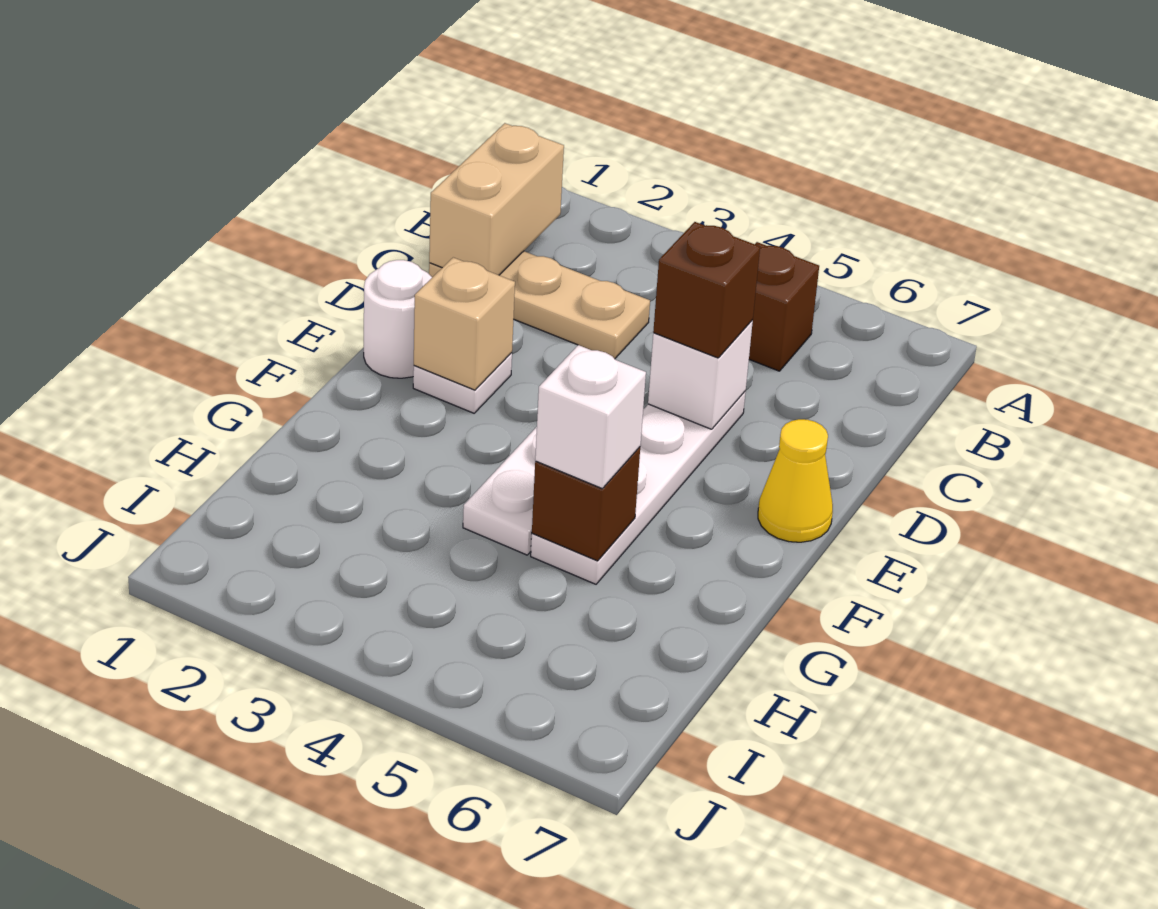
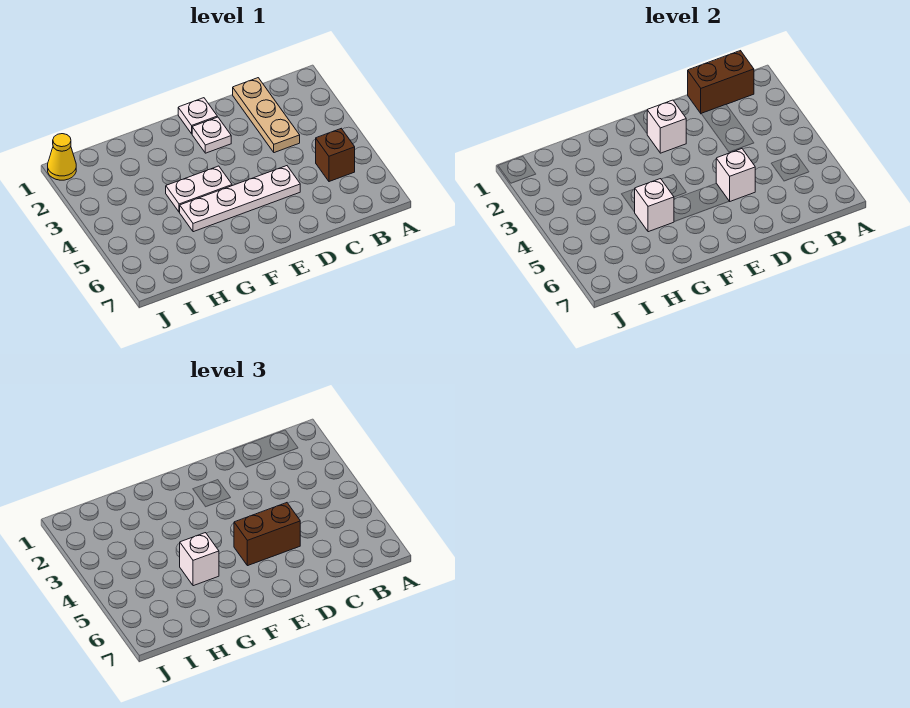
tan 1x2 brick [429,123,564,275] -> brown 1x2 brick [688,51,754,114]
brown 1x1 brick [653,222,760,358] -> brown 1x2 brick [234,503,300,566]
white 1x1 round brick [364,260,432,378] -> white 1x1 plate [178,98,217,134]
tan 1x1 brick [414,257,515,390] -> white 1x1 brick [647,100,686,153]
yellow 1x1 cone [758,419,833,542] -> yellow 1x1 cone moved to [48,134,76,180]
brown 1x1 brick [532,447,640,561] -> white 1x1 brick [635,179,674,232]

